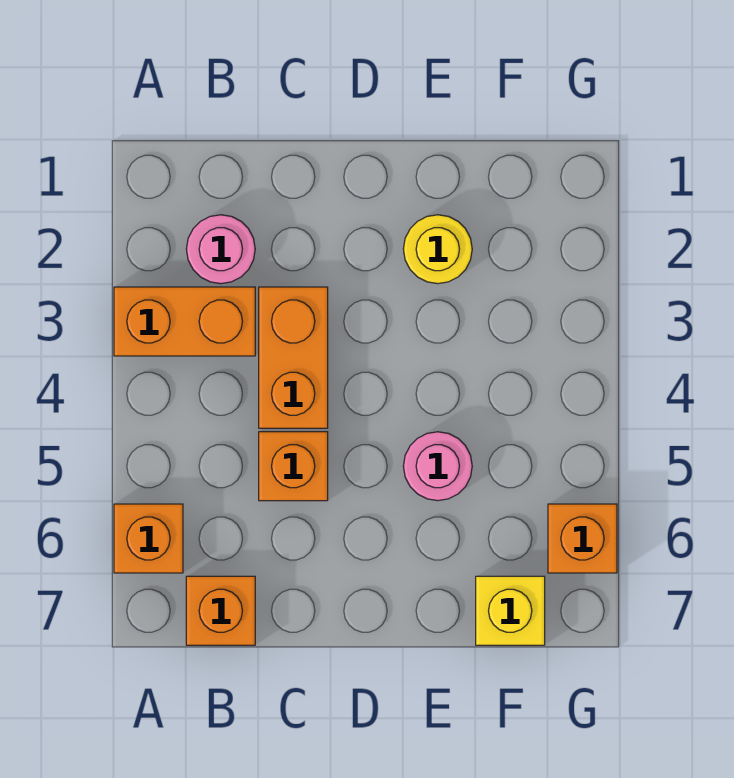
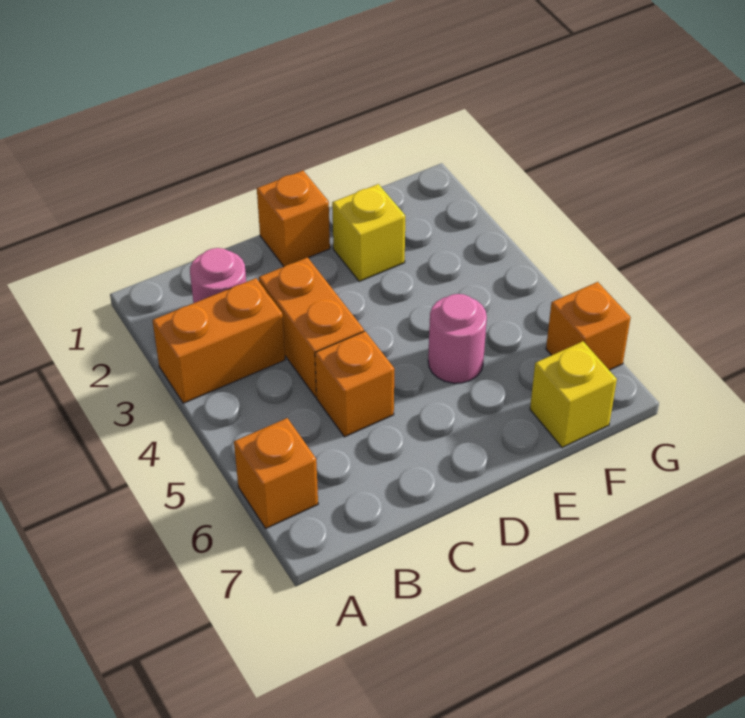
orange 1x1 brick [186,576,255,645] -> orange 1x1 brick moved to [257,171,330,266]
yellow 1x1 round brick [403,215,472,284] -> yellow 1x1 brick [332,184,405,281]

